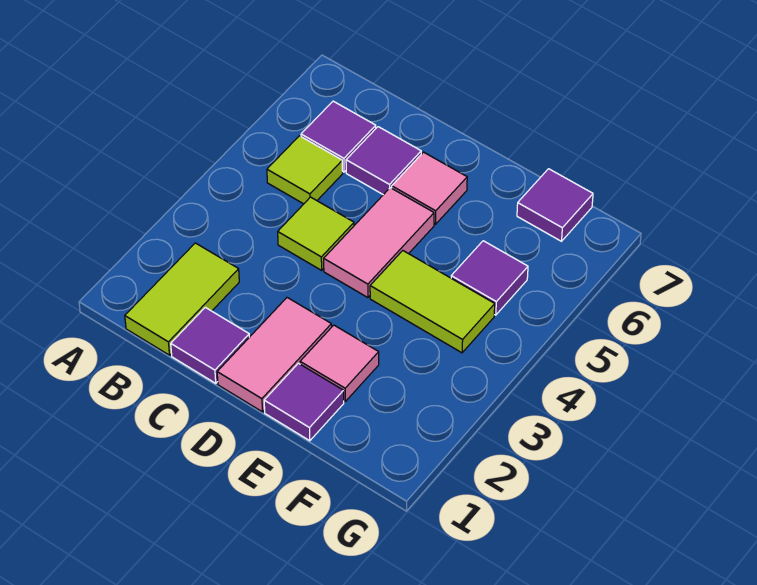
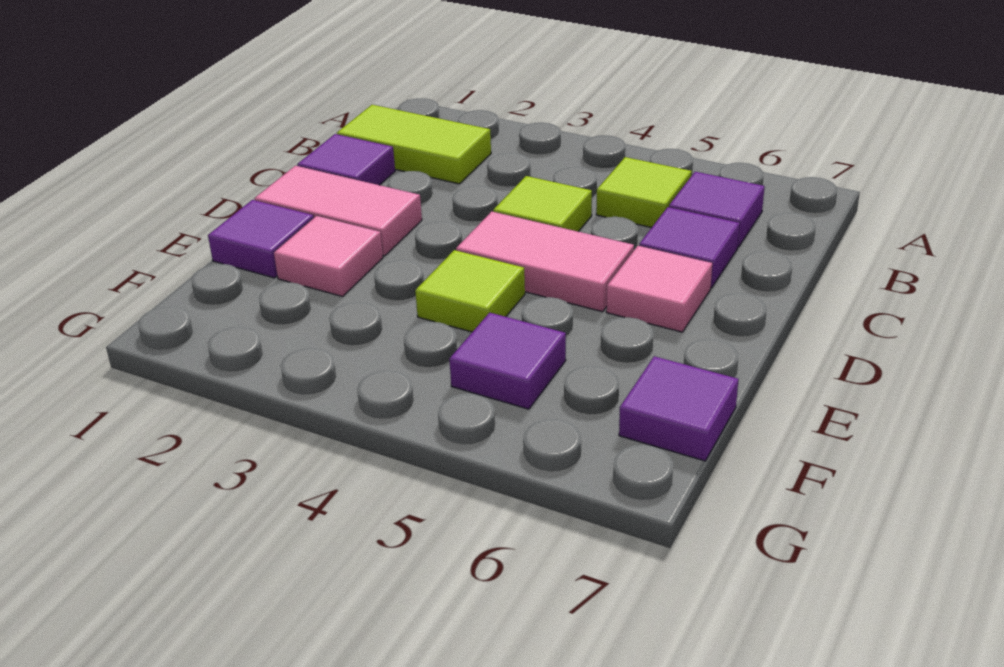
lime 1x2 tile [370,251,495,353] -> lime 1x1 tile [415,250,525,332]

